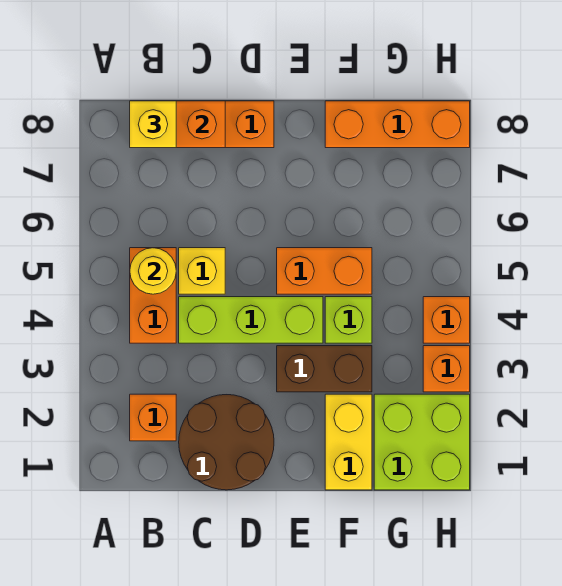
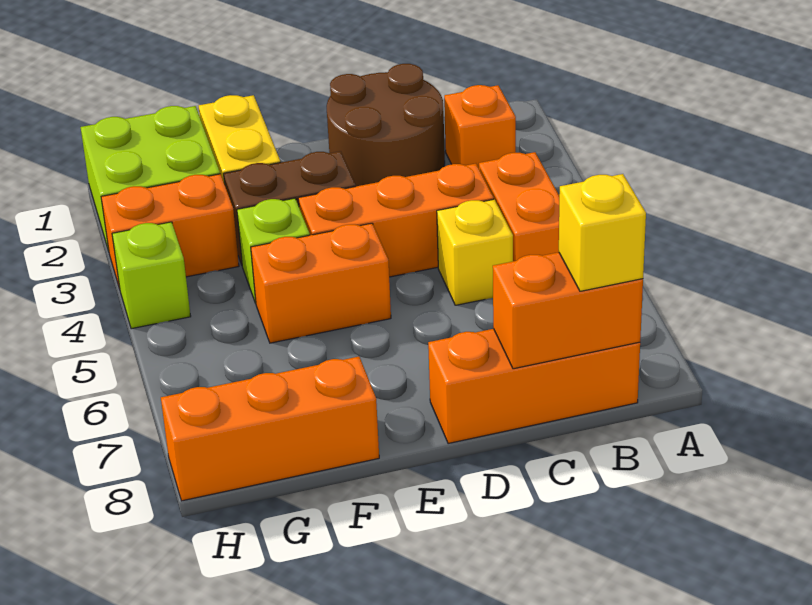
yellow 1x1 round brick [130,248,176,294] -> none
lime 1x3 brick [179,297,323,343] -> orange 1x3 brick [298,164,494,277]
orange 1x1 brick [423,346,470,392] -> orange 1x2 brick [101,174,239,289]
orange 1x1 brick [423,297,470,343] -> lime 1x1 brick [112,222,191,329]

